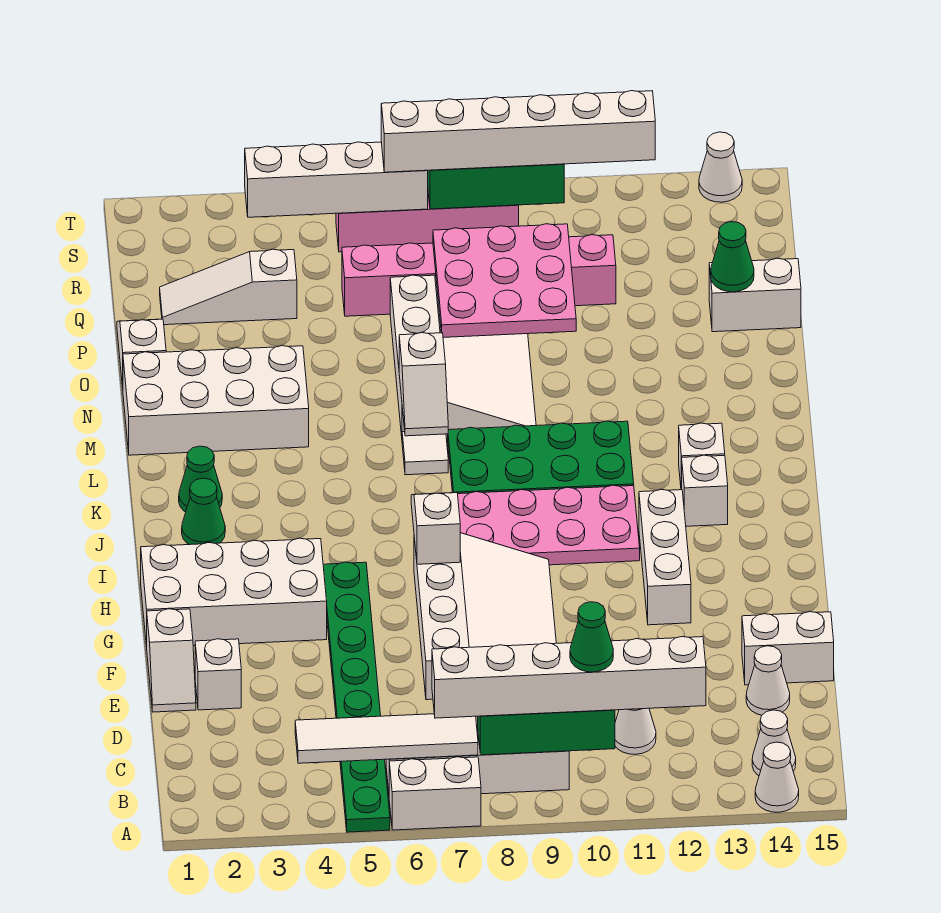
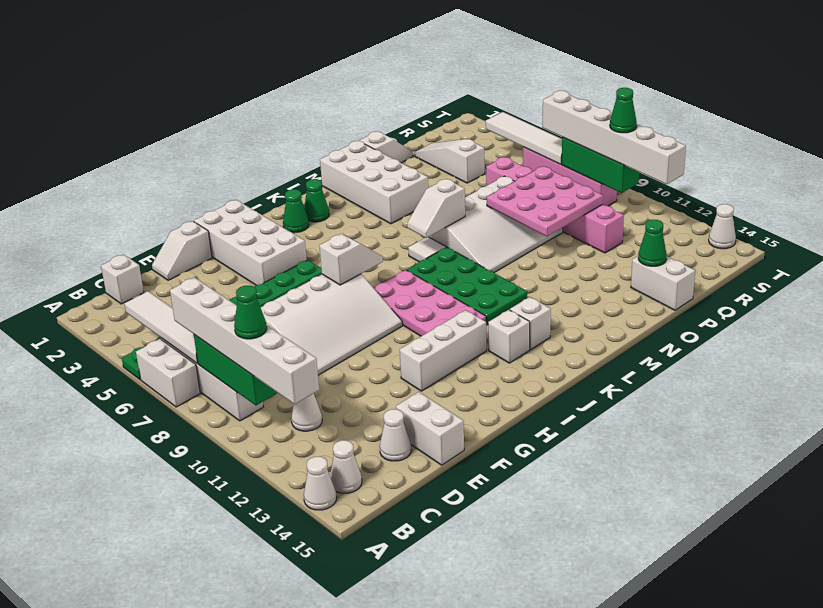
white 1x1 brick [195,639,241,710] -> white 1x1 brick moved to [101,254,144,304]
white 1x4 brick [245,142,428,217] -> white 1x4 tile [486,112,562,164]
none -> green 1x1 cone [610,88,637,133]

